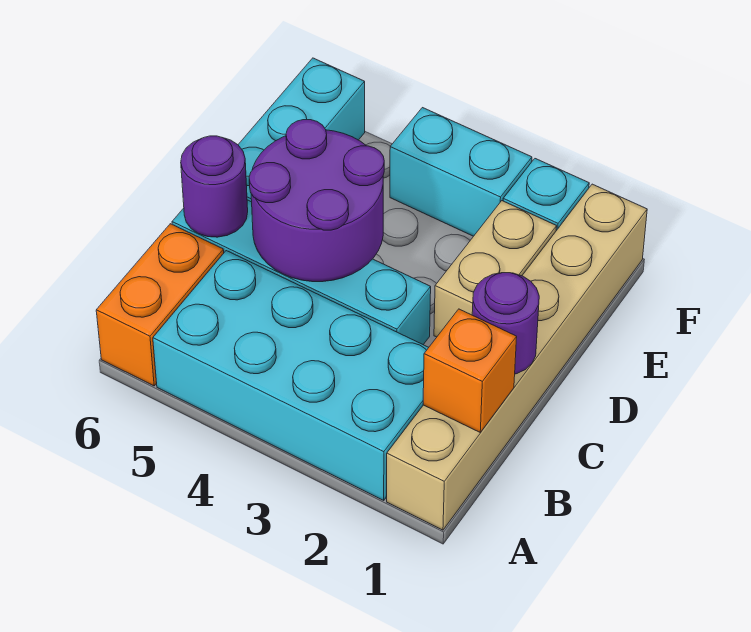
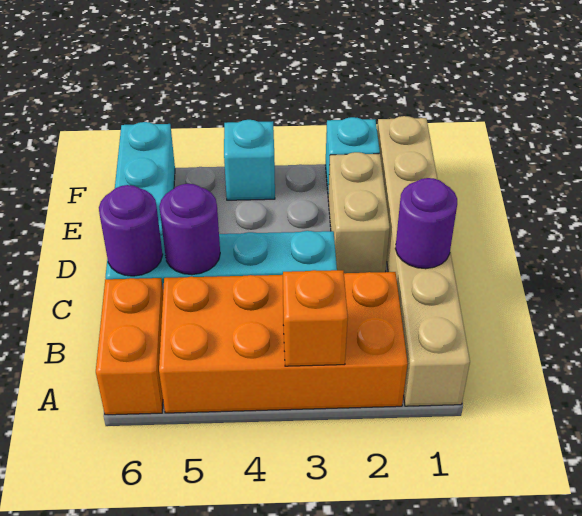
cyan 2x4 brick [153,251,429,500] -> orange 2x4 brick [159,272,408,413]
orange 1x1 brick [423,309,517,432] -> orange 1x1 brick moved to [283,270,348,366]
purple 2x2 round brick [249,120,384,282] -> purple 1x1 round brick [159,184,220,275]
cyan 1x2 brick [390,108,532,236] -> cyan 1x1 brick [224,120,275,200]

